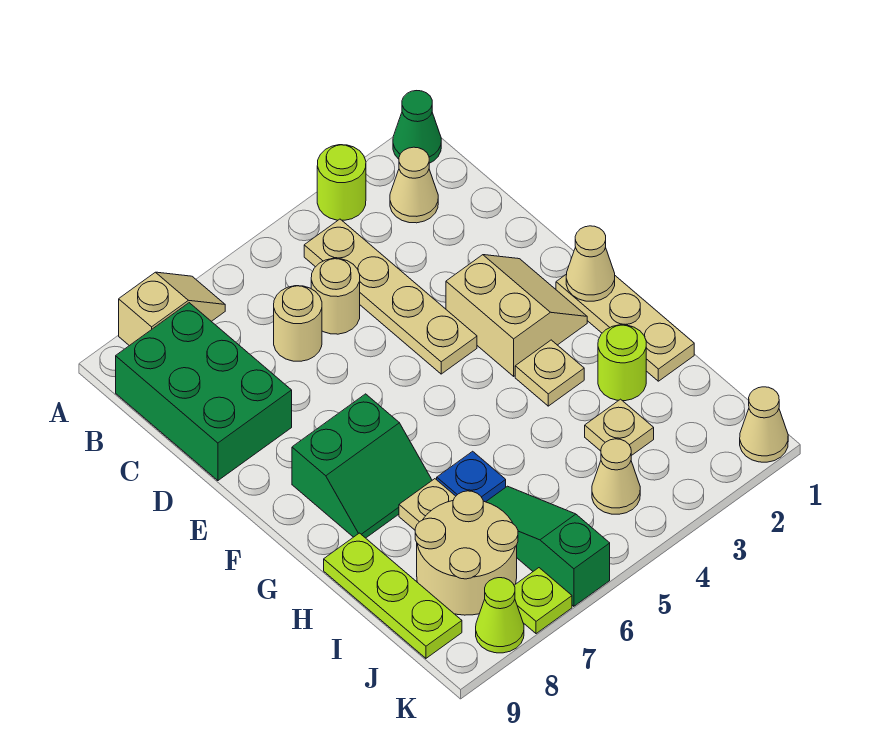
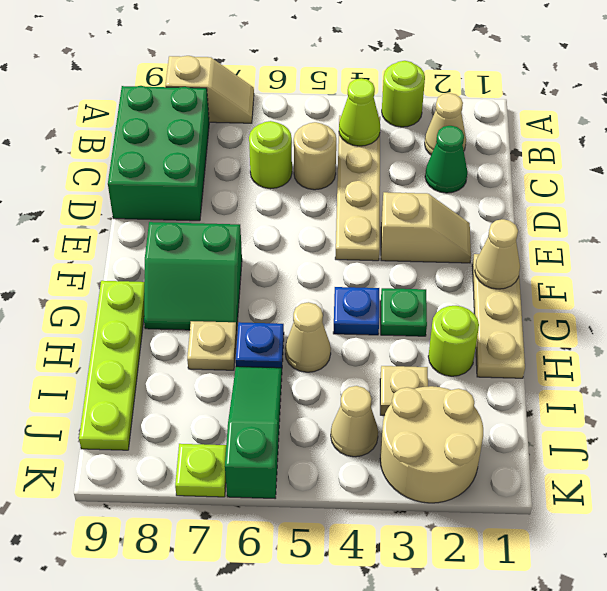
green 1x1 cone [393,91,441,163] -> green 1x1 cone moved to [425,126,467,193]
tan 1x1 round brick [274,286,322,361] -> lime 1x1 round brick [249,121,292,189]
tan 2x2 slope [446,255,587,376] -> tan 1x2 slope [381,192,471,263]
tan 1x1 plate [515,340,584,406] -> green 1x1 plate [381,288,427,336]
none -> blue 1x1 plate [333,287,379,335]
lime 1x3 plate [324,533,462,658] -> lime 1x4 plate [79,281,144,450]
tan 2x2 round brick [415,491,518,615] -> tan 2x2 round brick moved to [380,386,483,503]
tan 1x1 cone [740,387,788,462] -> tan 1x1 cone moved to [285,302,331,372]
lime 1x1 cone [476,578,524,653] -> lime 1x1 cone moved to [339,78,380,146]

